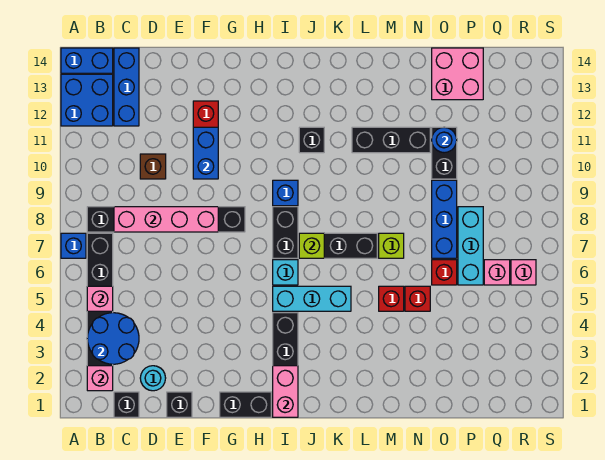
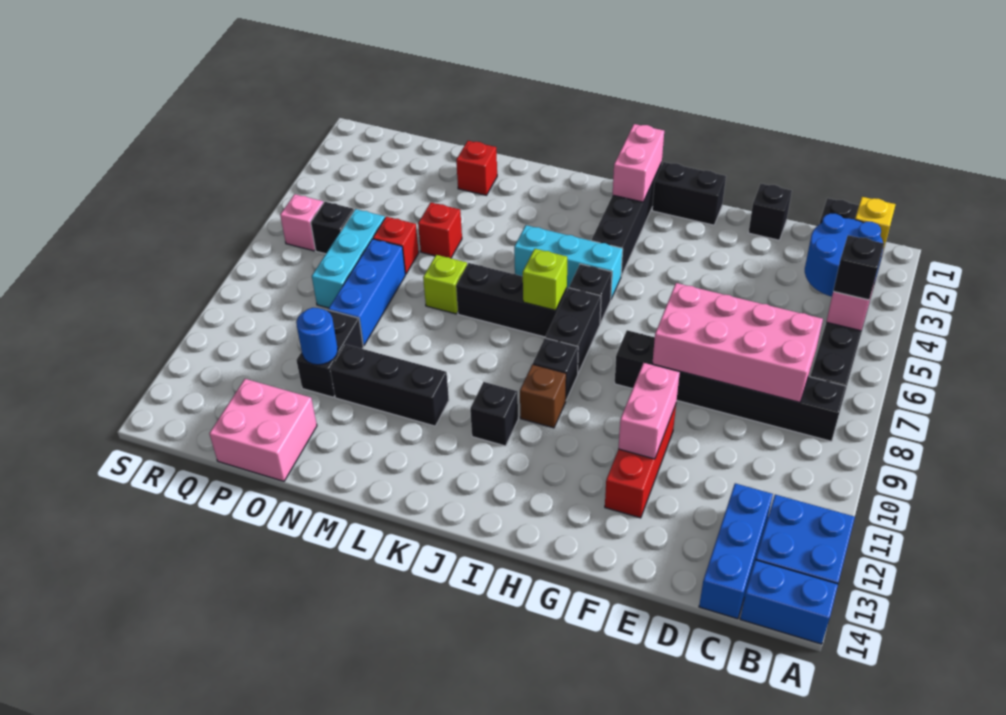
blue 1x1 brick [61,233,86,258] -> none
pink 1x1 brick [87,366,113,391] -> yellow 1x1 brick [855,197,896,257]
none -> black 1x1 brick [833,235,884,300]
pink 1x4 brick [114,207,218,232] -> pink 2x4 brick [652,283,823,402]
cyan 1x1 round brick [140,366,166,391] -> none
brown 1x1 brick [140,154,166,179] -> brown 1x1 brick moved to [520,364,566,428]
blue 1x2 brick [193,127,218,179] -> pink 1x2 brick [618,363,680,459]
cyan 1x1 brick [273,260,298,285] -> black 1x1 brick [569,264,612,323]
blue 1x1 brick [273,180,298,206] -> black 1x1 brick [533,338,578,400]
red 1x1 brick [379,286,404,311] -> red 1x1 brick moved to [456,141,497,195]
pink 1x1 brick [484,260,510,285] -> black 1x1 brick [311,202,354,254]

